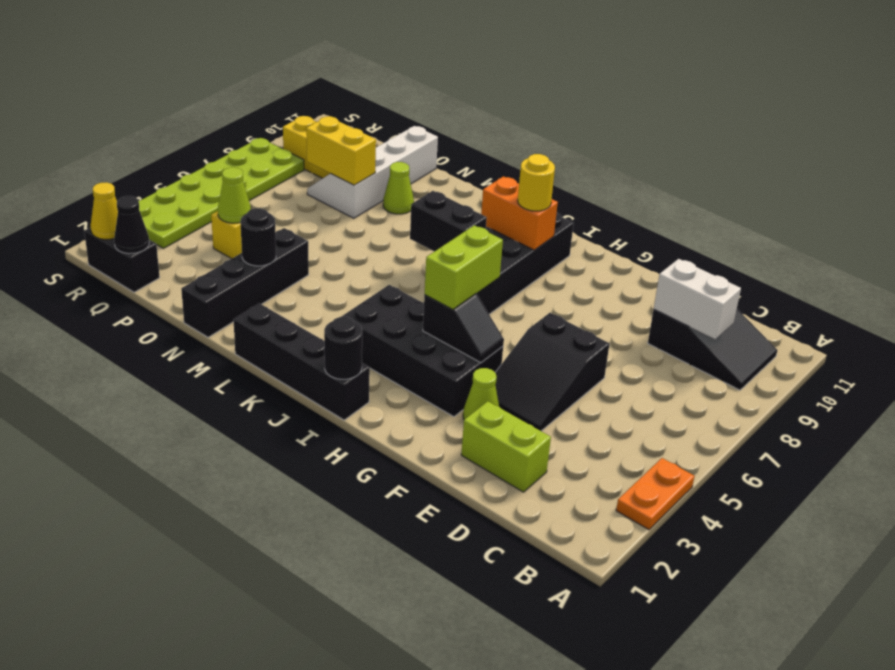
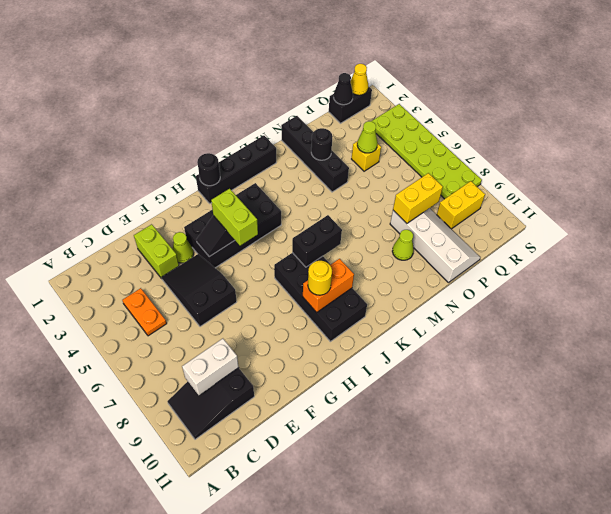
orange 1x2 plate [616,458,695,530] -> orange 1x2 plate moved to [122,288,167,336]
lime 1x2 brick [461,401,551,492] -> lime 1x2 brick turned to [134,224,179,278]

